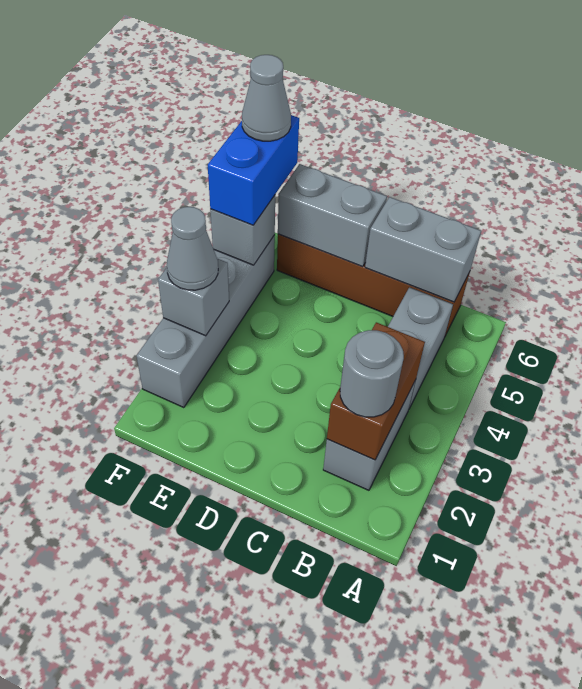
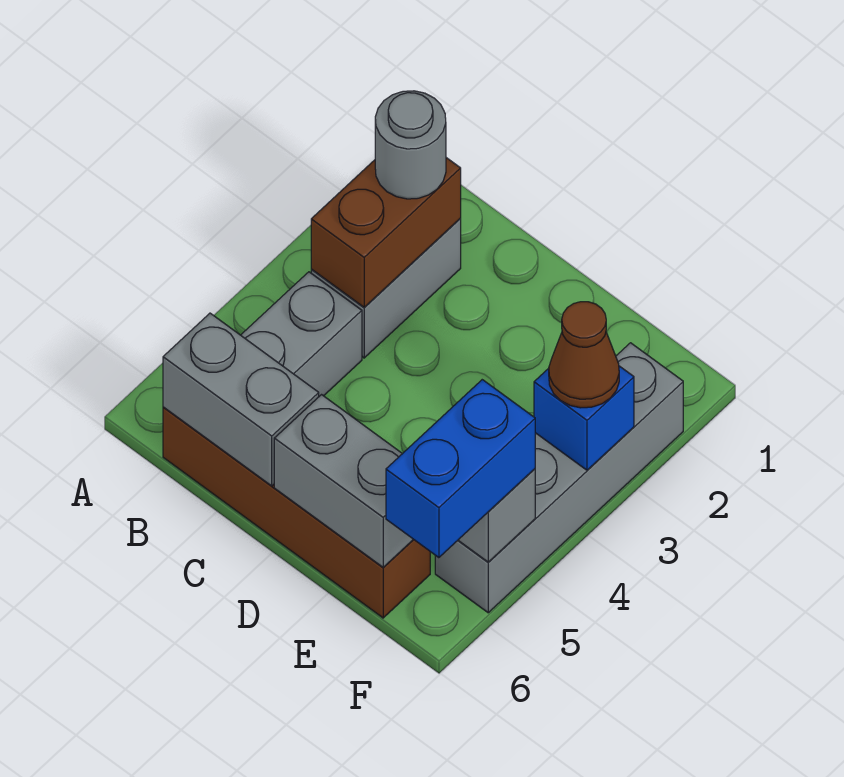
grey 1x1 brick [158,259,229,336] -> blue 1x1 brick [534,366,634,470]
grey 1x1 cone [167,207,218,290] -> brown 1x1 cone [549,302,619,408]
grey 1x1 cone [242,55,291,141] -> none

